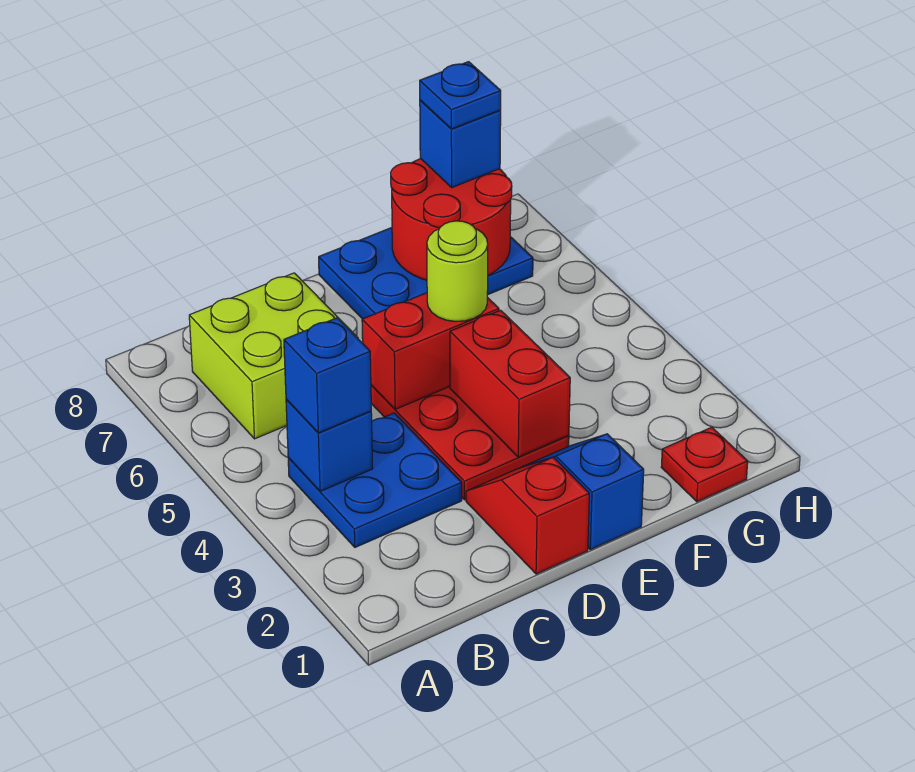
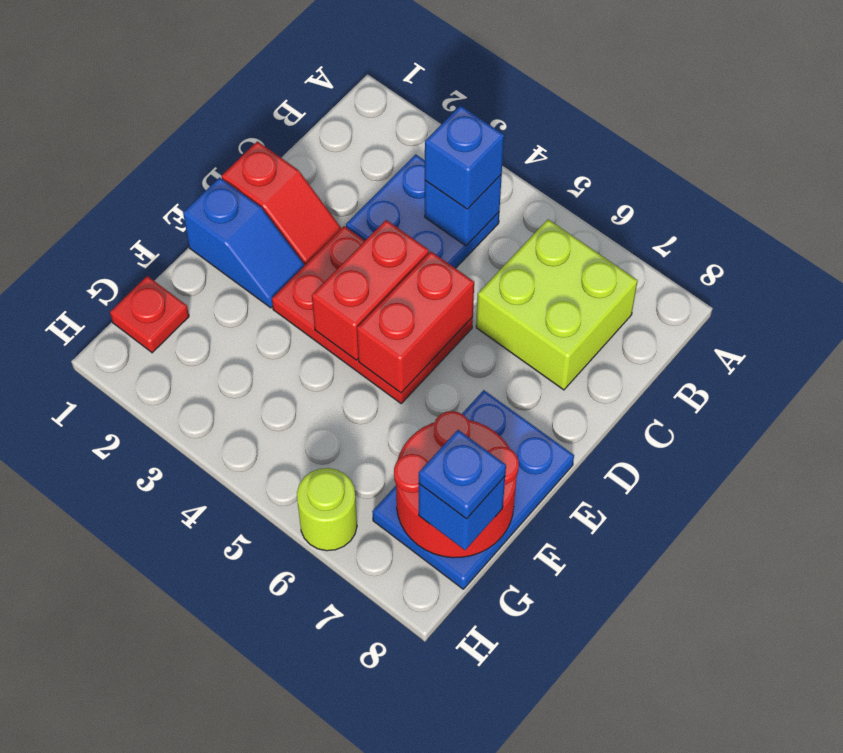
red 1x2 brick [450,310,570,457] -> red 1x2 brick turned to [312,220,429,360]
lime 1x1 round brick [427,221,488,321] -> lime 1x1 round brick moved to [297,468,357,551]

